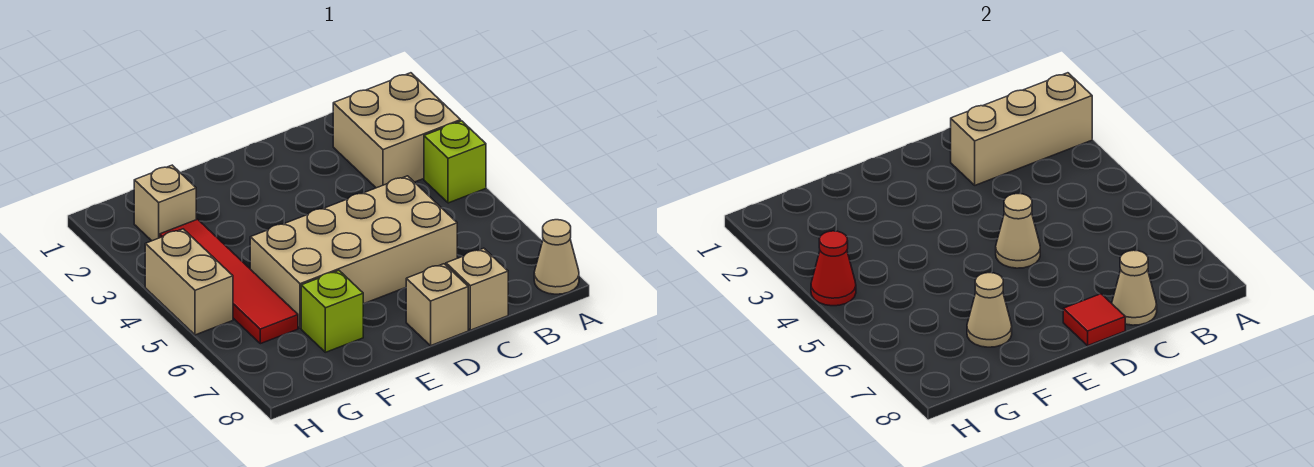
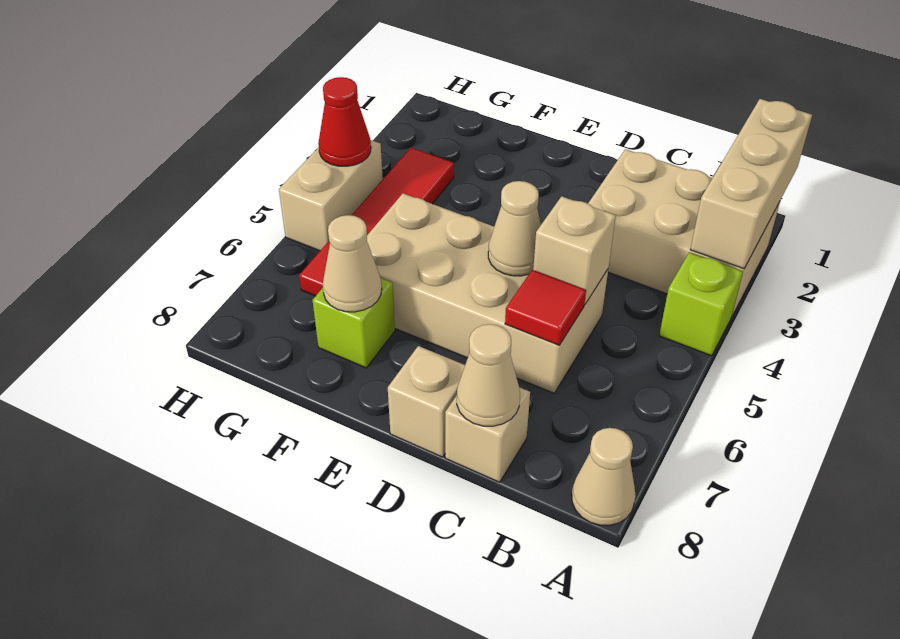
tan 2x2 brick [333,73,461,188] -> tan 2x3 brick [588,149,780,316]
tan 1x3 brick [951,73,1092,185] -> tan 1x3 brick turned to [690,99,812,269]
red 1x1 tile [1063,294,1125,346] -> red 1x1 tile moved to [505,270,586,345]
tan 1x1 brick [134,165,196,241] -> tan 1x1 brick moved to [533,196,616,304]

